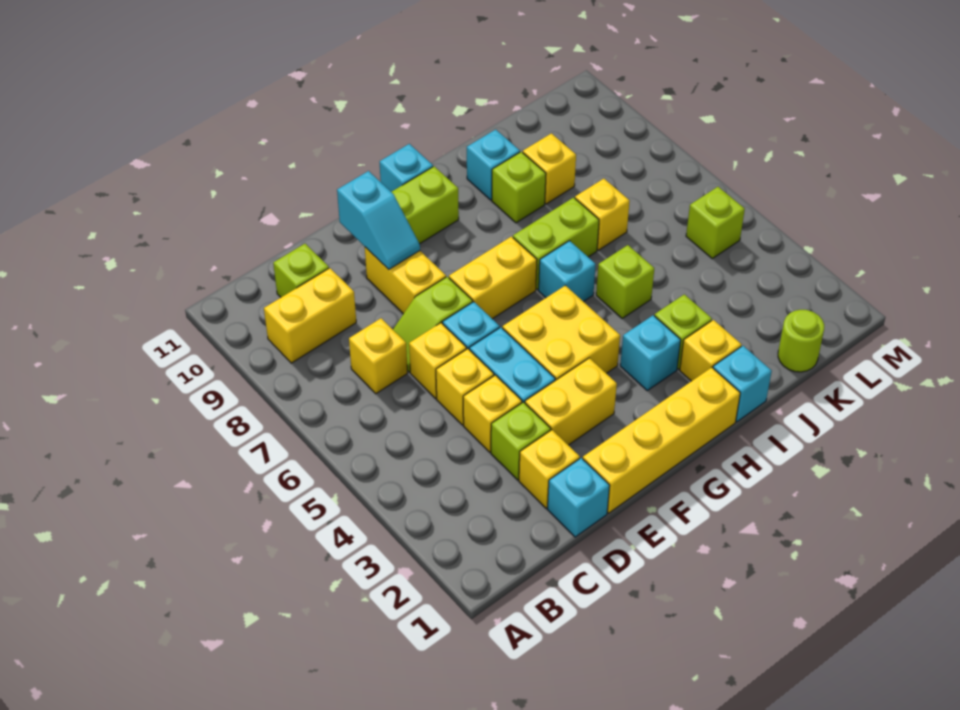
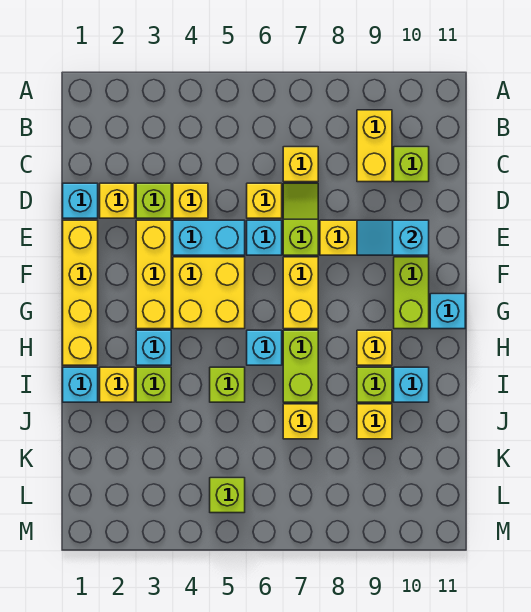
yellow 1x1 brick [436,349,494,425] -> yellow 1x1 brick moved to [357,330,392,365]
yellow 1x2 brick [525,358,617,445] -> yellow 1x3 brick [136,220,171,329]
lime 1x1 round brick [778,310,824,372] -> none

